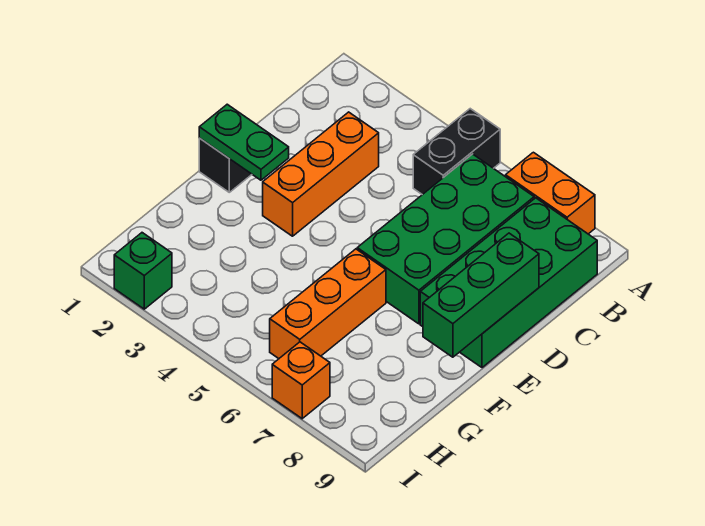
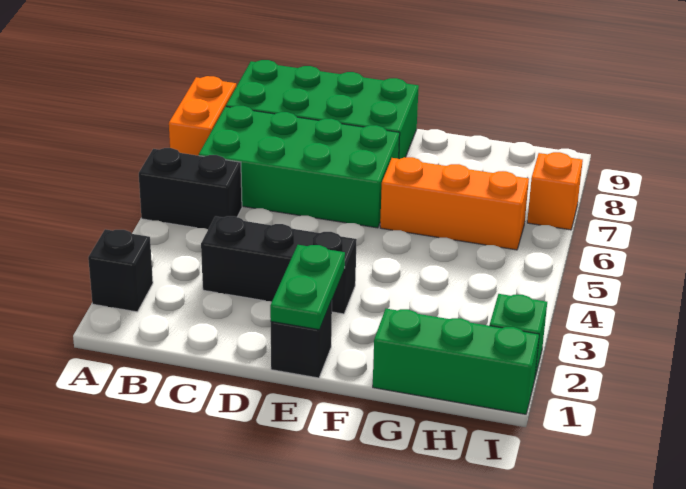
none -> black 1x1 brick [88,229,153,312]
orange 1x3 brick [263,112,379,236] -> black 1x3 brick [201,216,357,314]
green 1x3 brick [423,233,539,357] -> green 1x3 brick moved to [373,309,539,414]

